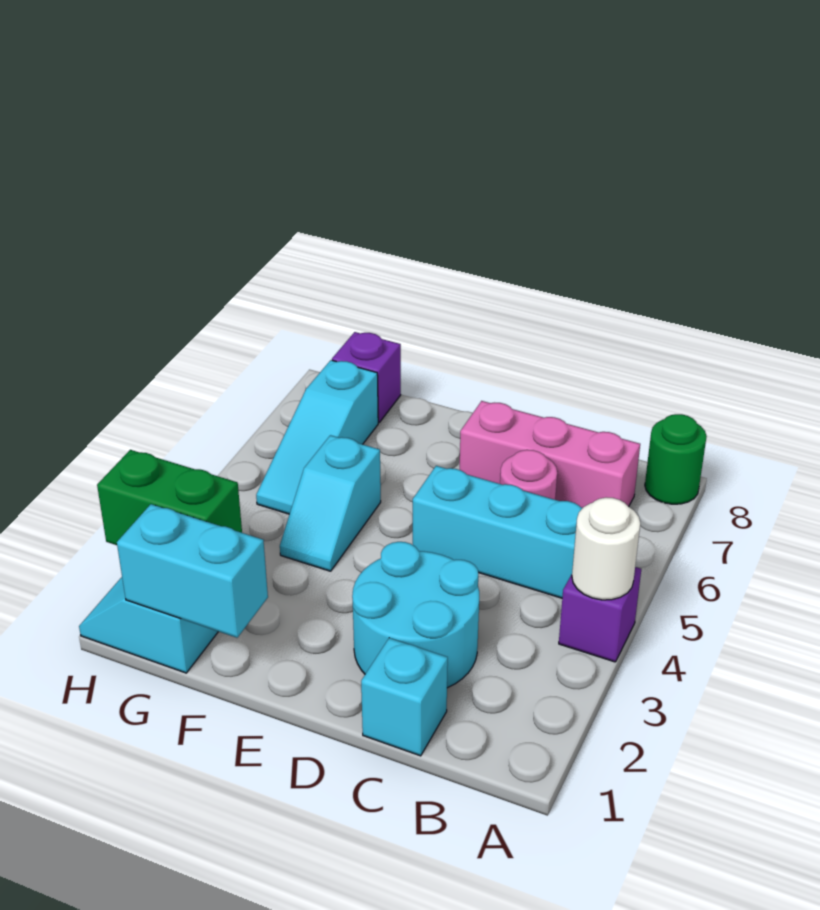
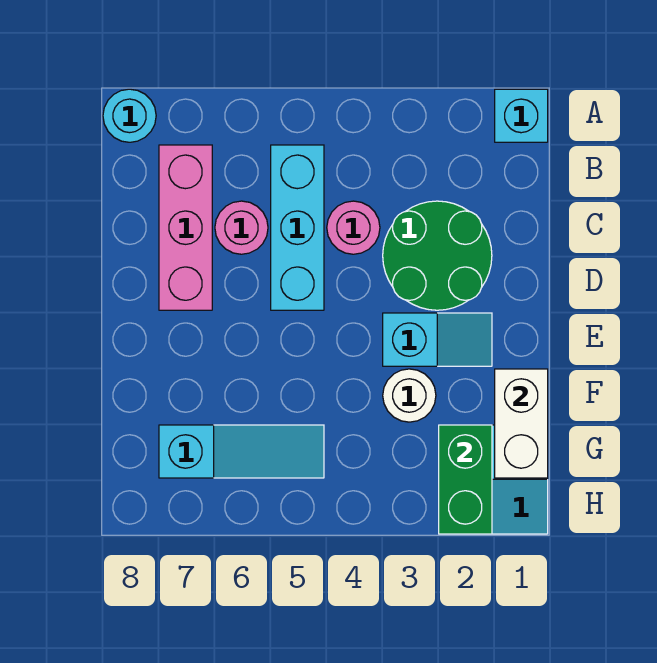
purple 1x1 brick [559,567,641,662] -> none
white 1x1 round brick [572,497,640,600] -> white 1x1 round brick moved to [383,369,436,422]
green 1x1 round brick [645,414,707,504] -> cyan 1x1 round brick [103,89,156,142]
cyan 1x1 brick [361,638,448,756] -> cyan 1x1 brick moved to [495,89,548,142]
cyan 2x2 round brick [352,542,479,688] -> green 2x2 round brick [383,201,492,310]
none -> pink 1x1 round brick [327,201,380,254]
cyan 1x2 brick [117,504,268,638] -> white 1x2 brick [495,369,548,478]
cyan 1x2 slope [280,435,381,571] -> cyan 1x2 slope moved to [383,313,492,366]
purple 1x1 brick [332,332,401,423] -> none

